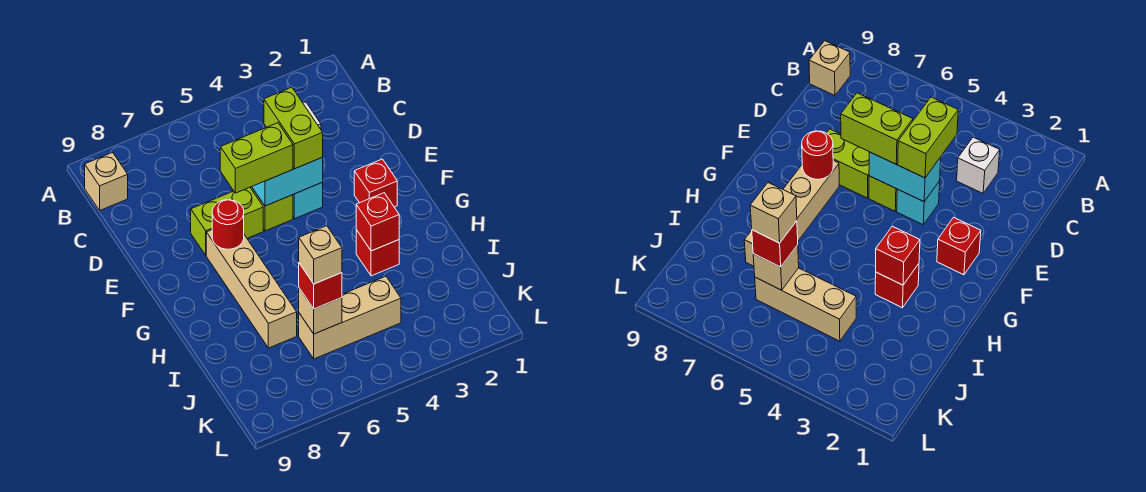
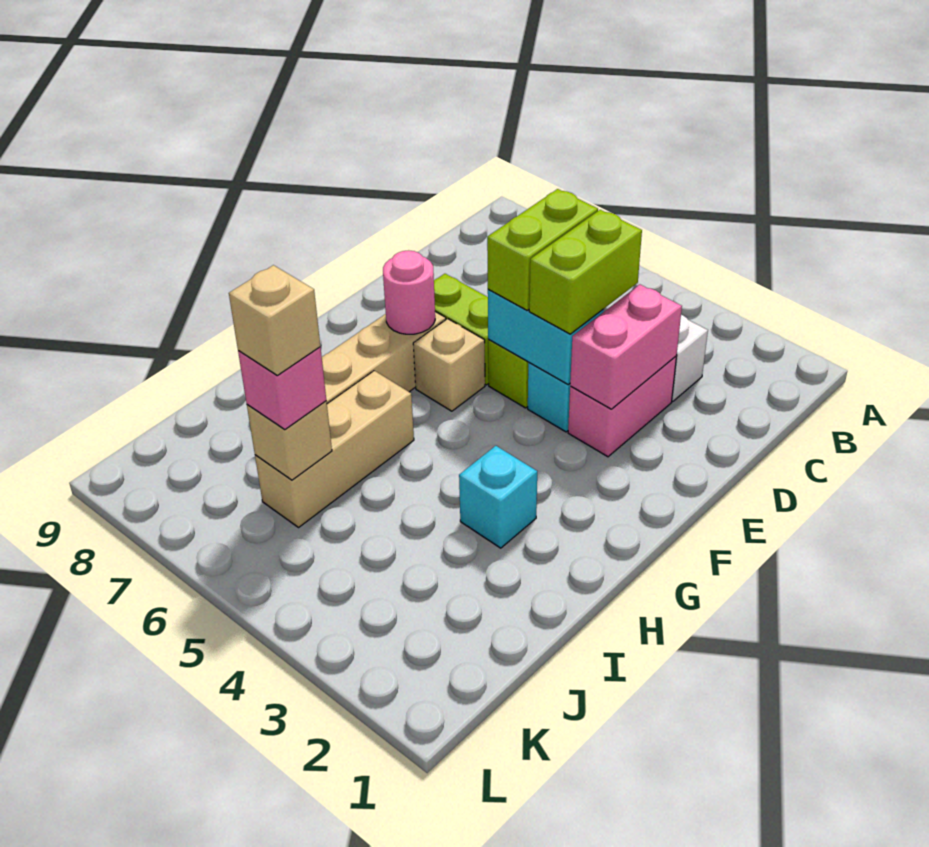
tan 1x1 brick [85,152,128,210] -> tan 1x1 brick moved to [413,319,485,411]
none -> pink 1x2 brick [568,356,676,457]
none -> pink 1x2 brick [570,285,682,409]
lime 1x2 brick [220,123,293,193] -> lime 1x2 brick turned to [487,189,598,310]
red 1x1 brick [354,159,397,207] -> none
red 1x1 round brick [212,200,244,249] -> pink 1x1 round brick [383,250,435,334]
red 1x1 brick [356,230,399,276] -> cyan 1x1 brick [459,446,537,548]
red 1x1 brick [356,193,399,251] -> none
tan 1x3 brick [299,276,401,359] -> tan 1x3 brick turned to [255,371,414,527]
red 1x1 brick [299,263,342,309] -> pink 1x1 brick [238,347,326,430]

